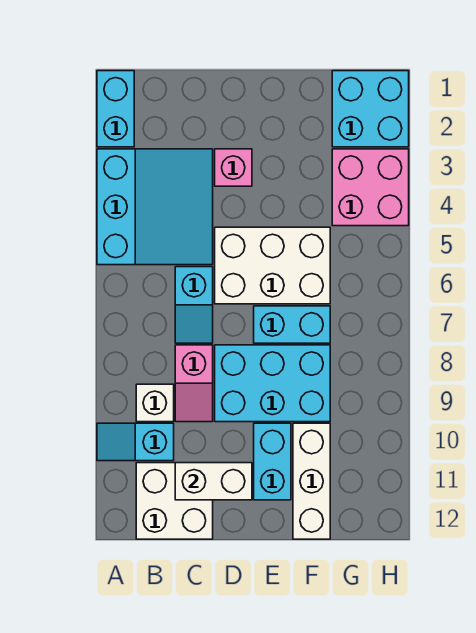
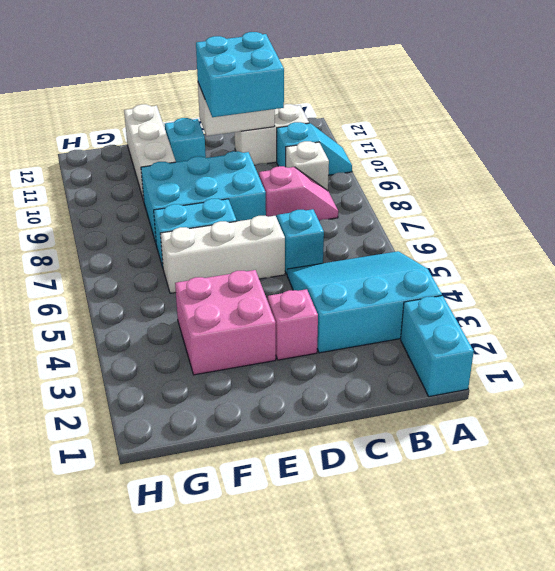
cyan 3x3 slope [97,149,213,265] -> cyan 3x3 slope turned to [287,251,442,353]
white 2x2 brick [136,463,213,539] -> white 1x2 brick [235,104,309,165]
pink 1x2 slope [175,345,213,422] -> pink 1x2 slope turned to [259,166,338,221]
white 2x3 brick [215,227,330,304] -> white 1x3 brick [160,216,285,293]
cyan 1x2 brick [254,423,291,500] -> cyan 1x1 brick [165,118,206,162]
cyan 2x2 brick [332,71,409,147] -> cyan 2x2 brick moved to [196,32,284,117]
pink 2x2 brick [332,149,409,226] -> pink 2x2 brick moved to [175,270,276,375]

